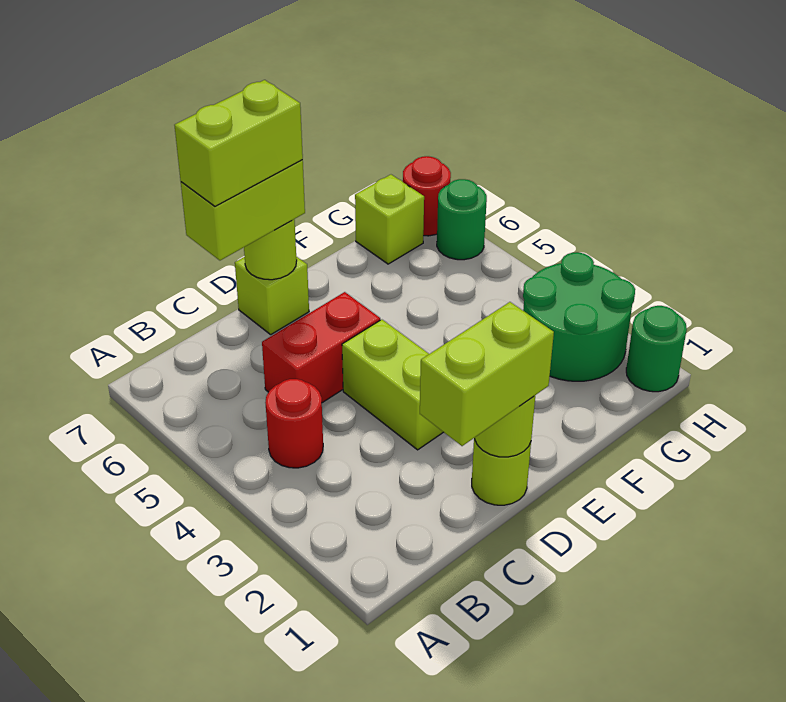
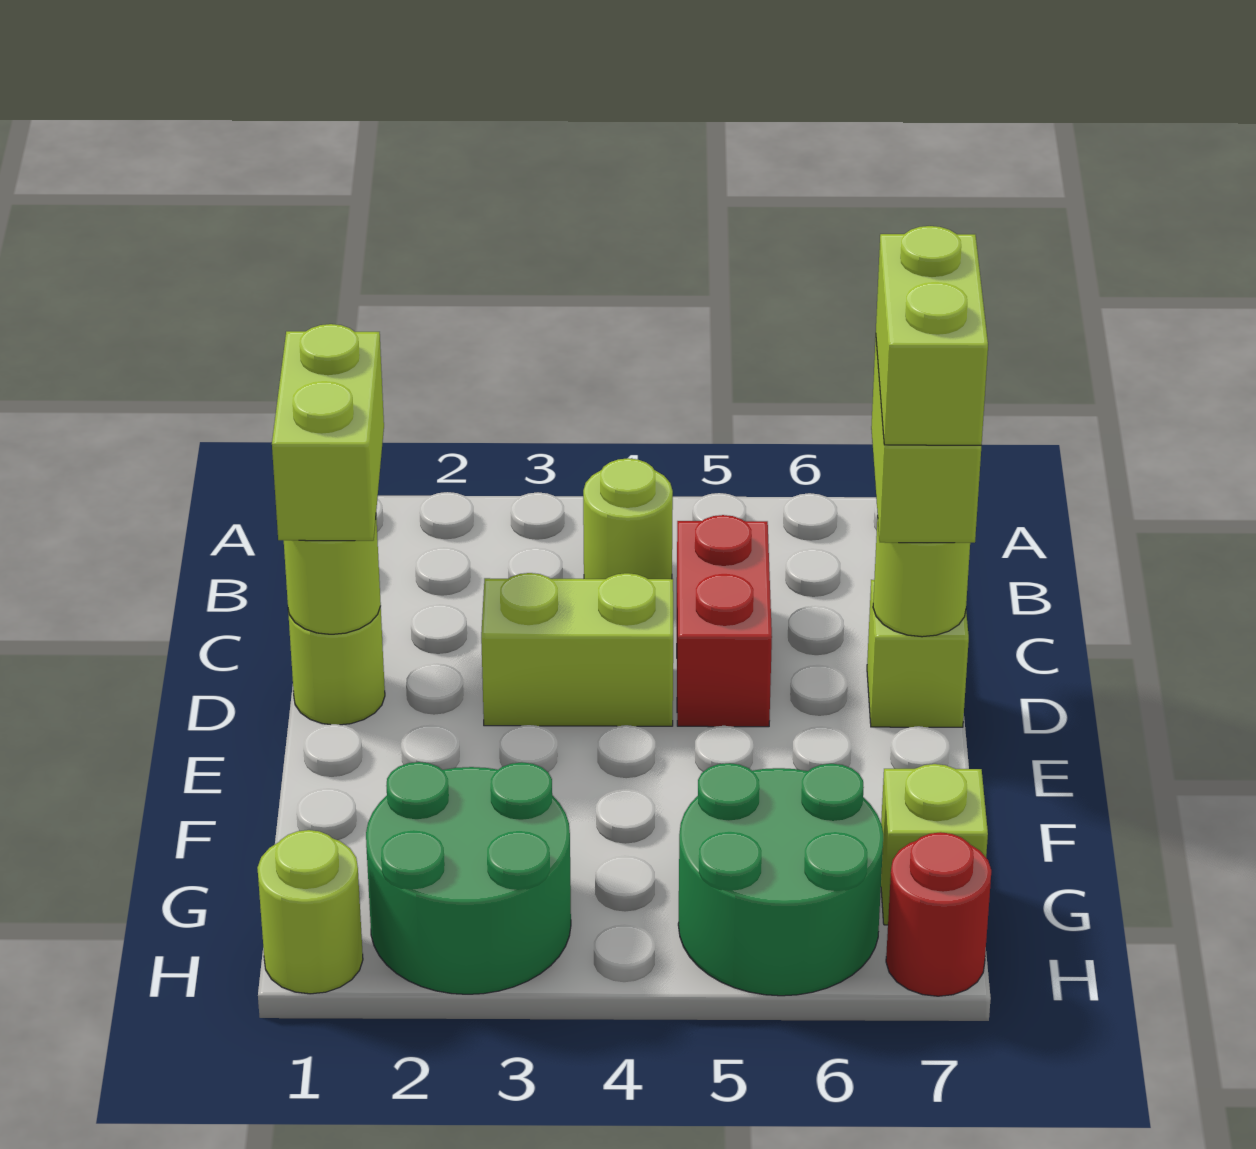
red 1x1 round brick [265,379,323,468] -> lime 1x1 round brick [583,458,673,579]
green 1x1 round brick [626,306,687,392] -> lime 1x1 round brick [257,830,363,994]
green 1x1 round brick [437,179,487,260] -> green 2x2 round brick [678,763,883,996]

